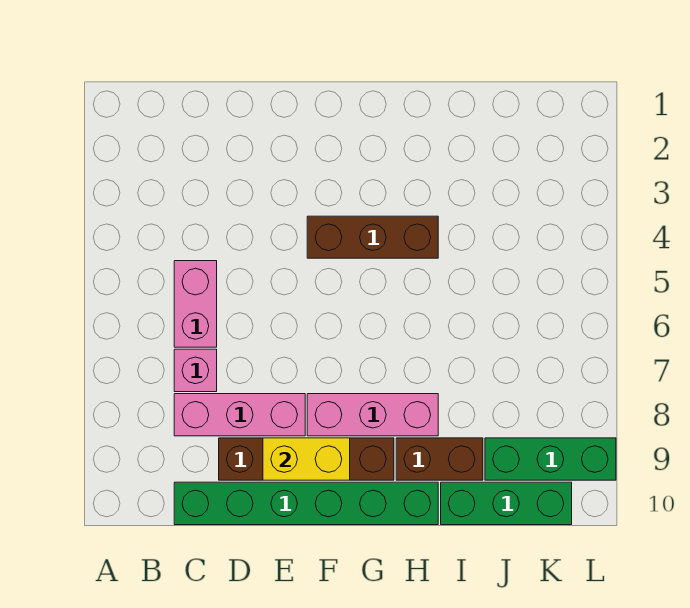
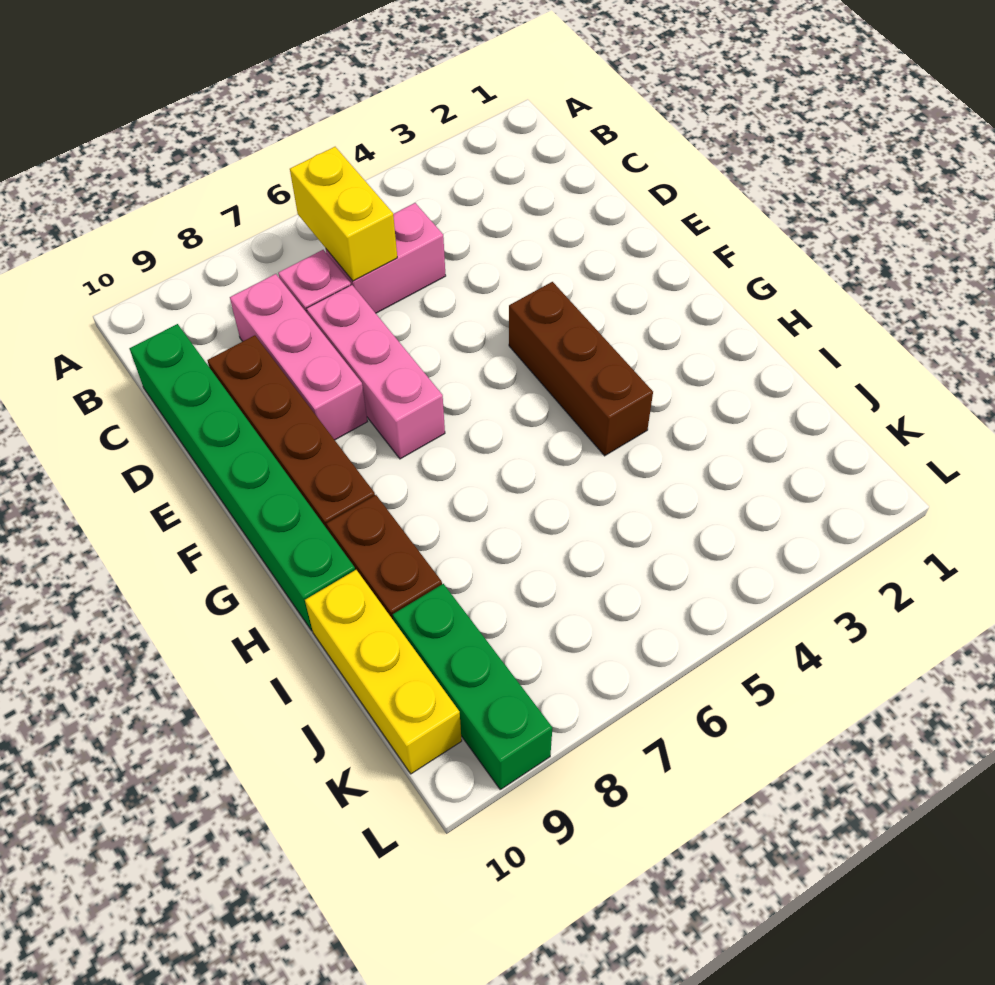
yellow 1x2 brick [263,438,350,480] -> yellow 1x2 brick moved to [290,147,397,281]
pink 1x3 brick [307,394,438,436] -> pink 1x3 brick moved to [307,285,445,459]
green 1x3 brick [441,482,572,525] -> yellow 1x3 brick [305,570,462,774]

